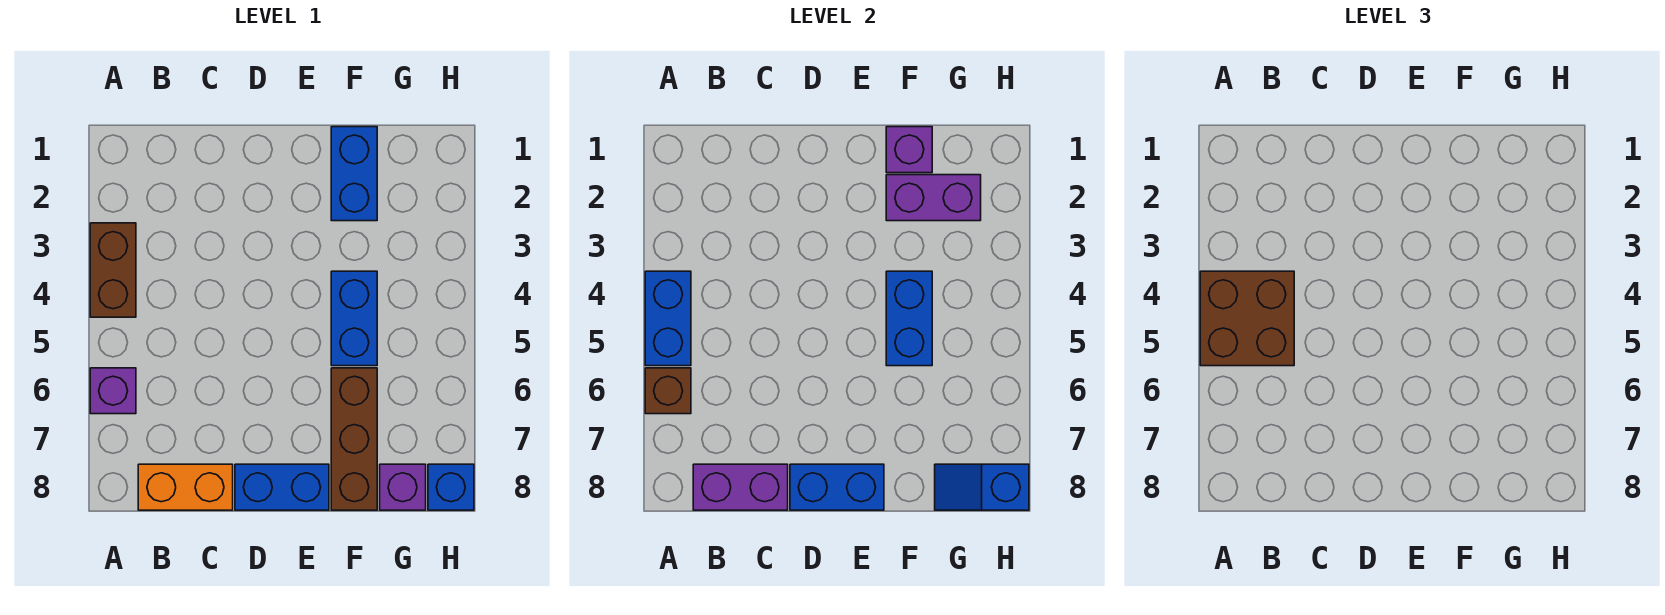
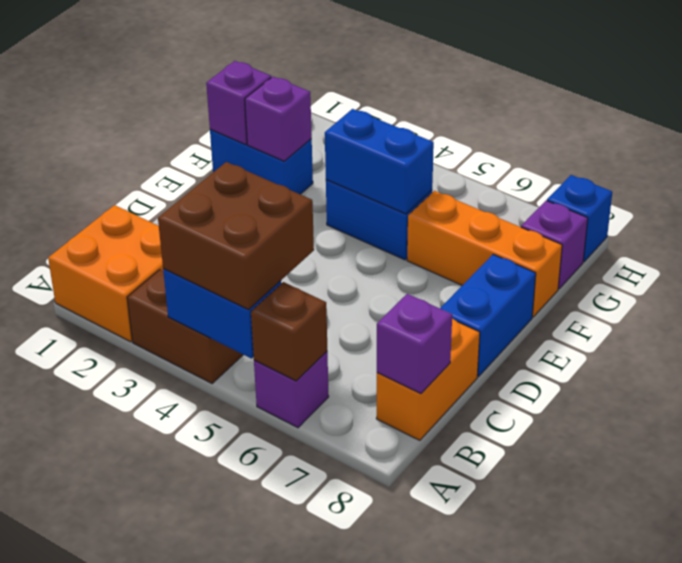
none -> orange 2x2 brick [48,205,163,342]
purple 1x2 brick [693,464,788,510] -> purple 1x1 brick [377,294,452,394]
blue 1x2 brick [790,464,884,510] -> none
purple 1x2 brick [886,175,981,221] -> purple 1x1 brick [245,77,312,161]
brown 1x3 brick [331,368,377,510] -> orange 1x3 brick [407,191,562,317]
blue 1x2 slope [935,464,1029,510] -> none

